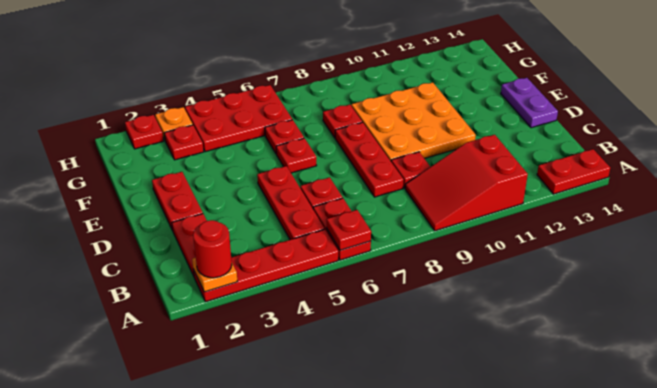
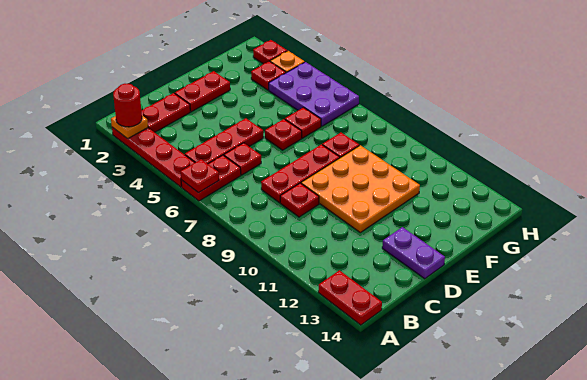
red 2x3 slope [405,135,528,231] -> none
purple 1x2 plate [501,78,558,128] -> purple 1x2 plate turned to [382,227,445,279]
red 2x3 plate [185,85,292,152] -> purple 2x3 plate [269,62,359,126]

